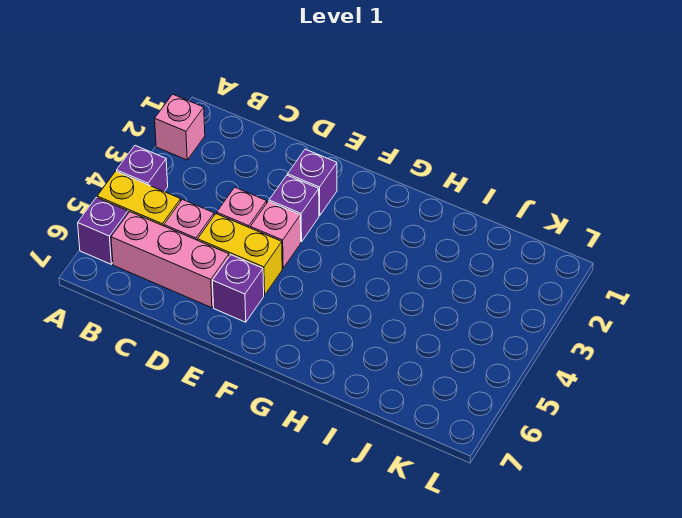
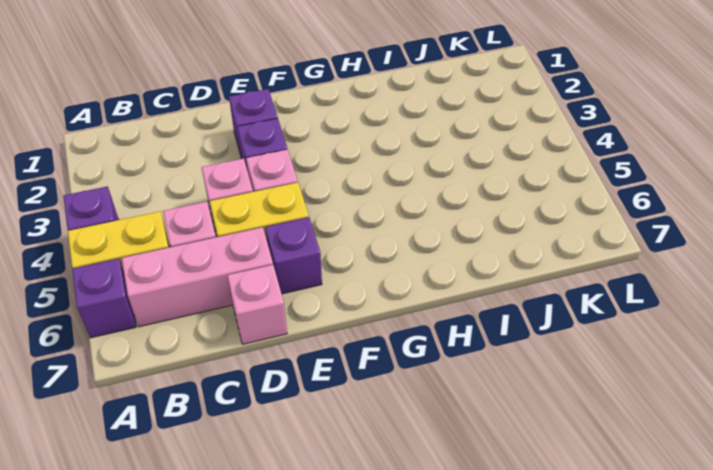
pink 1x1 brick [155,94,205,160] -> pink 1x1 brick moved to [227,265,287,344]

